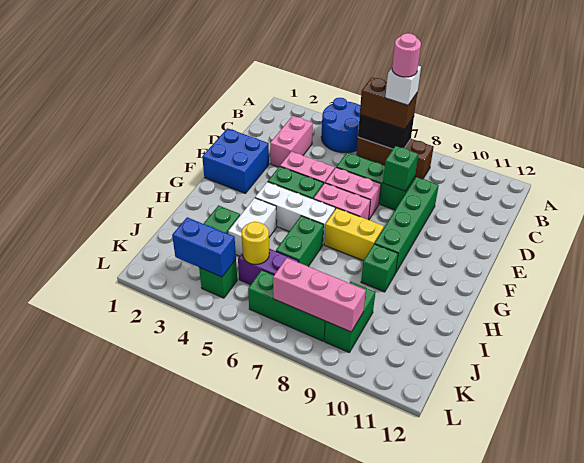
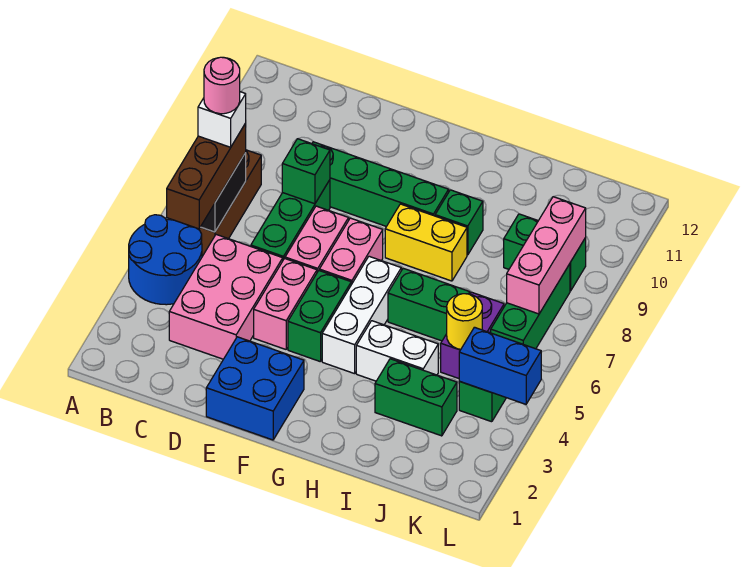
brown 1x2 brick [360,78,417,129] -> brown 1x3 brick [167,123,246,229]
pink 1x2 brick [270,116,313,167] -> pink 2x3 brick [169,235,283,359]
yellow 1x2 brick [324,208,384,261] -> yellow 1x2 brick turned to [385,204,467,281]
blue 1x2 brick [172,217,236,277] -> blue 1x2 brick turned to [459,327,541,404]

